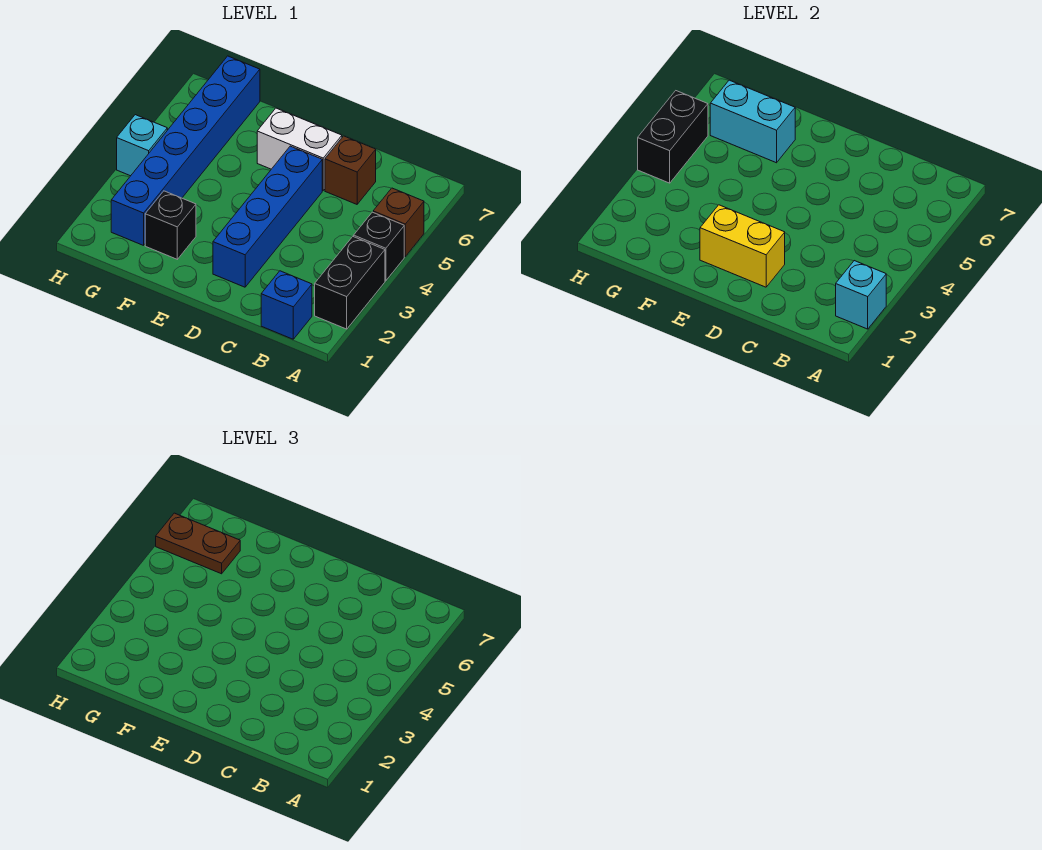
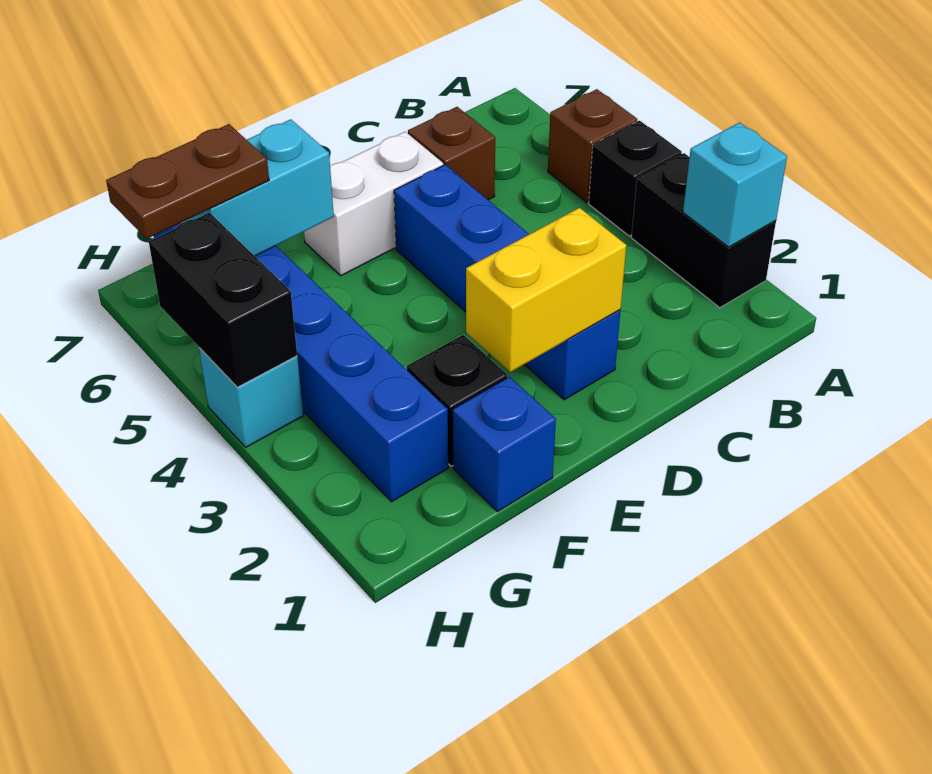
blue 1x1 brick [261,271,312,339] -> blue 1x1 brick moved to [453,377,556,512]

